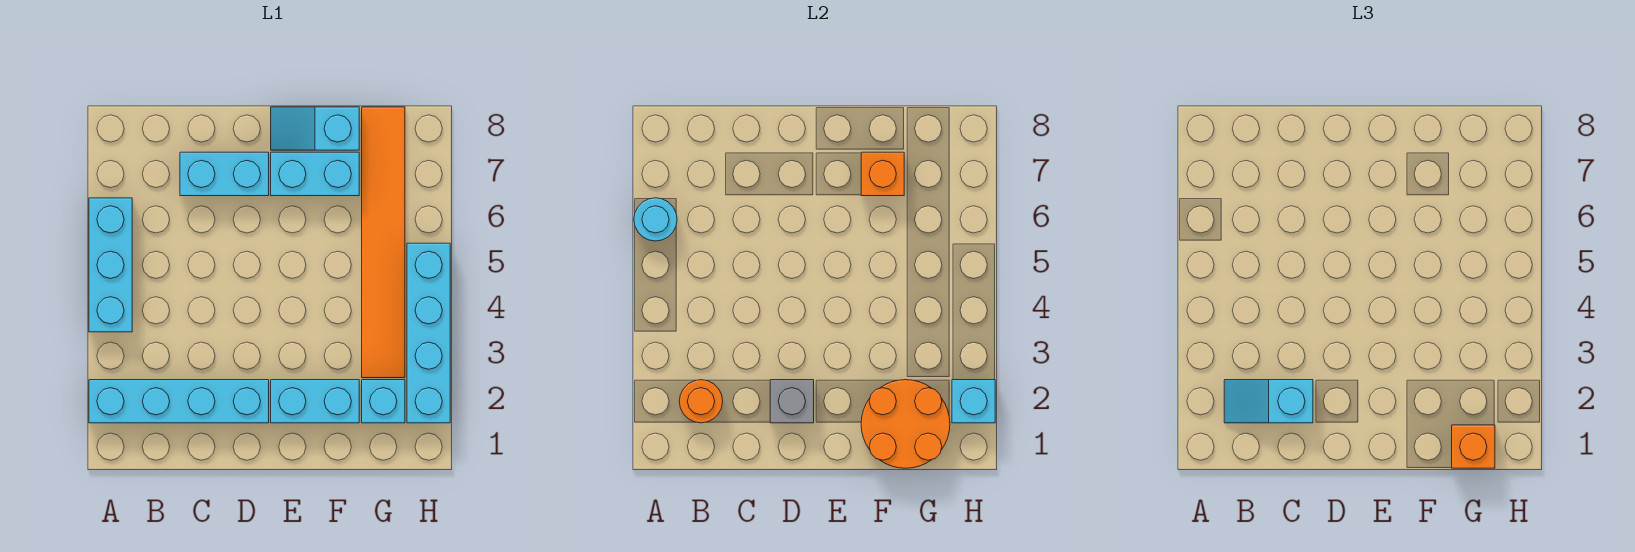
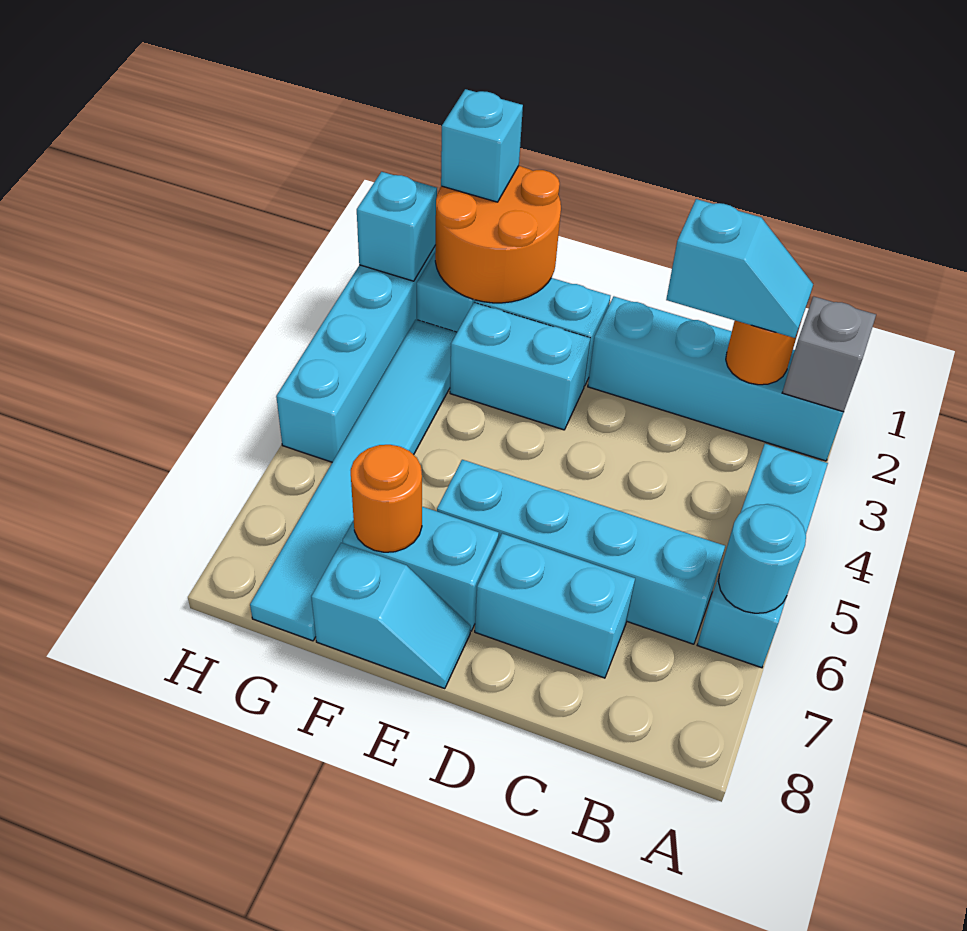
none -> cyan 1x4 brick [437,460,725,644]
grey 1x1 brick [770,380,814,423] -> grey 1x1 brick moved to [782,296,876,412]
none -> cyan 1x2 brick [450,303,590,430]
orange 1x1 brick [861,152,904,196] -> orange 1x1 round brick [351,445,422,552]
orange 1x1 brick [1452,425,1495,468] -> cyan 1x1 brick [441,89,523,202]
orange 1x6 tile [362,107,405,378] -> cyan 1x6 tile [250,320,457,641]

